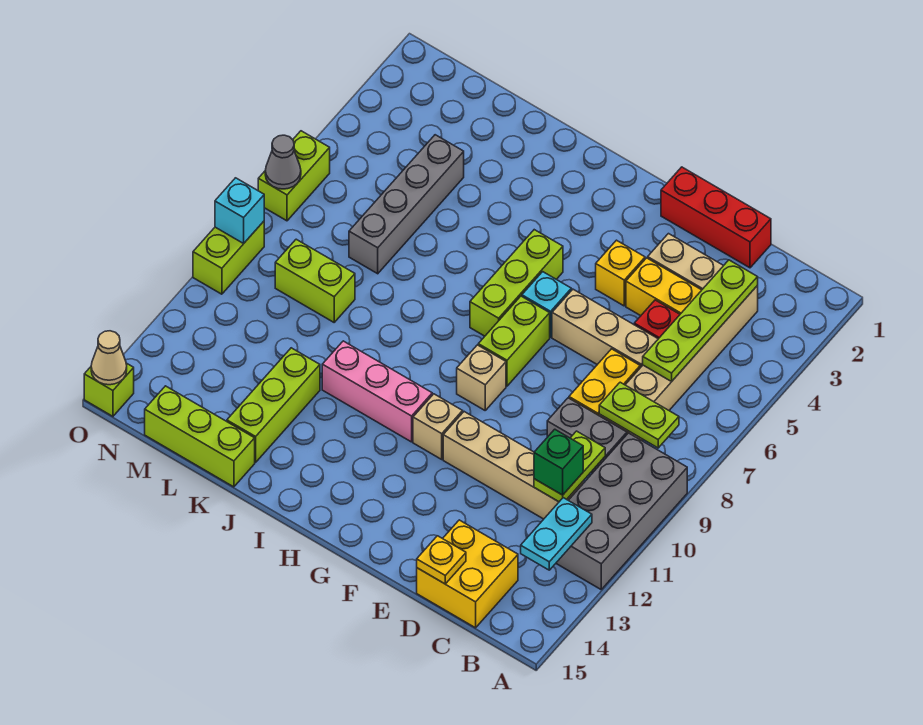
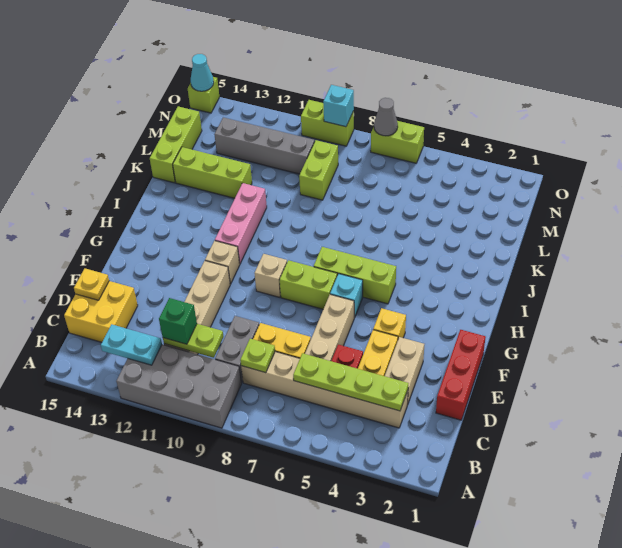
lime 1x2 plate [599,382,679,448] -> lime 1x1 plate [240,339,275,373]
grey 1x4 brick [349,135,464,274] -> grey 1x4 brick moved to [214,118,315,174]
tan 1x1 cone [91,331,127,385] -> cyan 1x1 cone [191,54,214,91]

